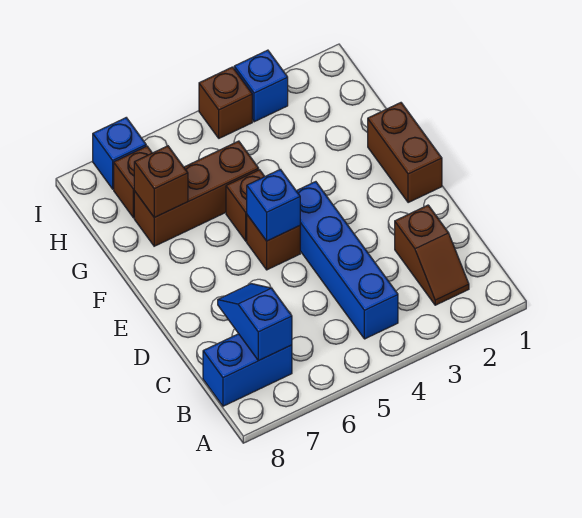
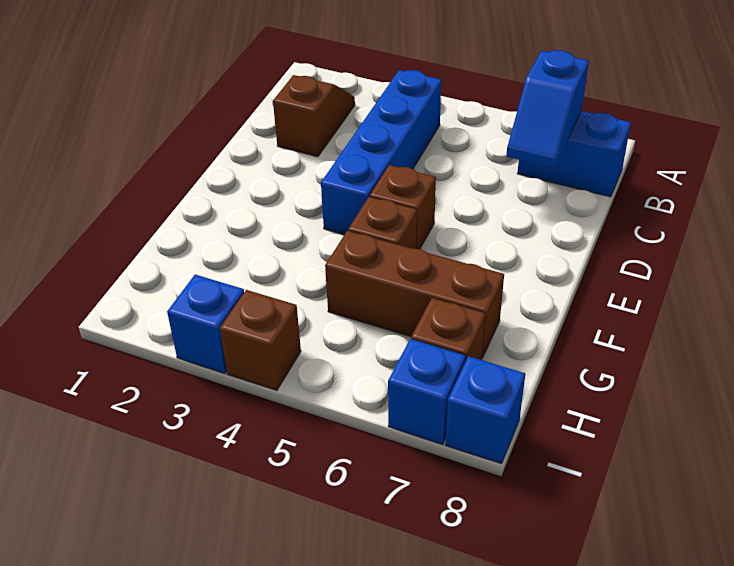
brown 1x2 brick [368,103,442,203] -> none
blue 1x1 brick [247,169,300,241] -> blue 1x1 brick moved to [446,356,525,464]
brown 1x1 brick [134,146,188,217] -> none

